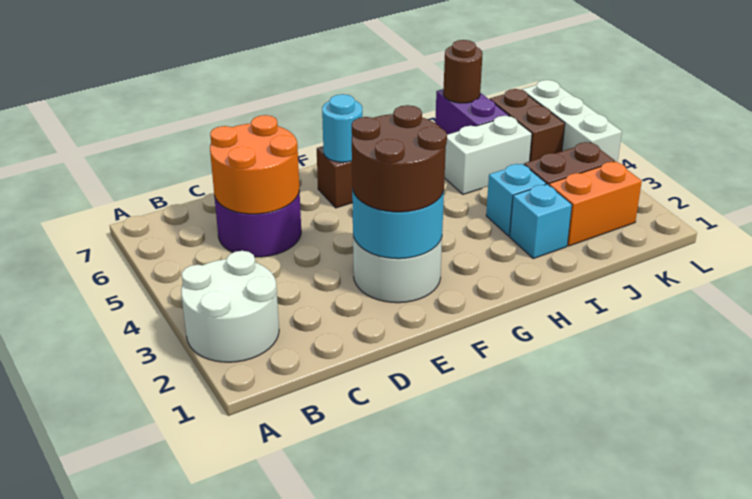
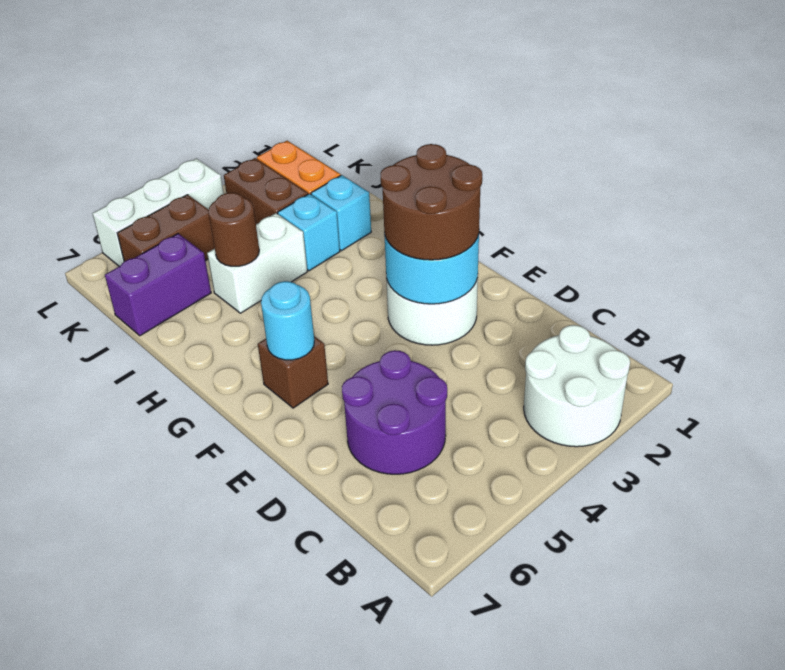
orange 2x2 round brick [210,115,299,214] -> none
white 1x2 brick [445,116,532,194] -> white 1x2 brick turned to [207,213,307,313]
brown 1x1 round brick [443,40,482,103] -> brown 1x1 round brick moved to [208,193,259,266]

